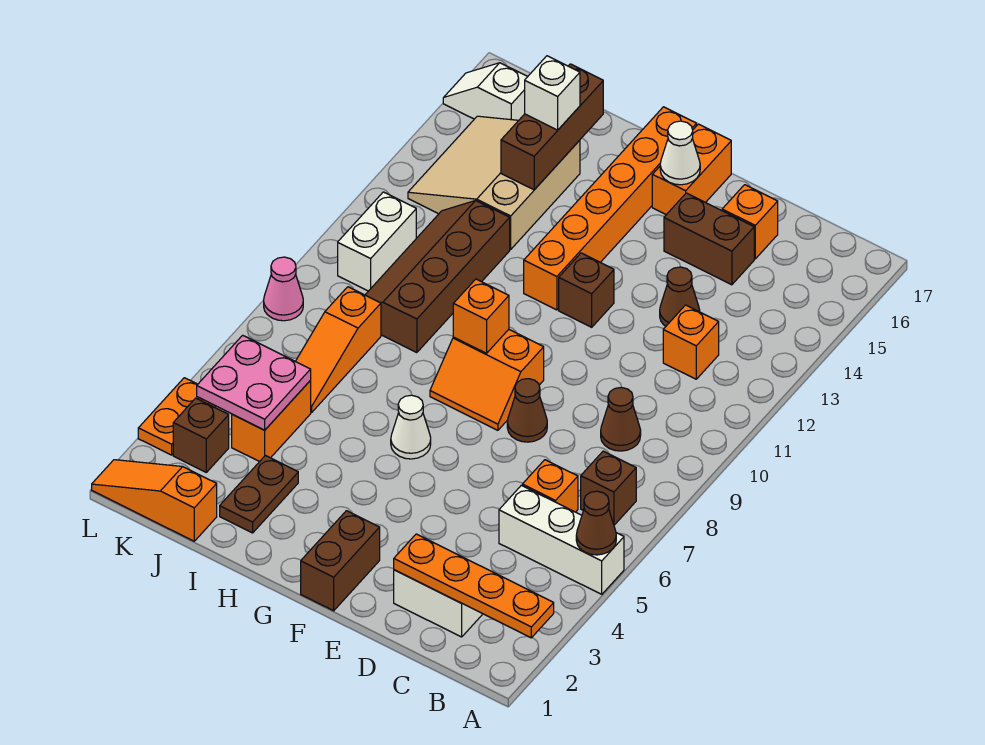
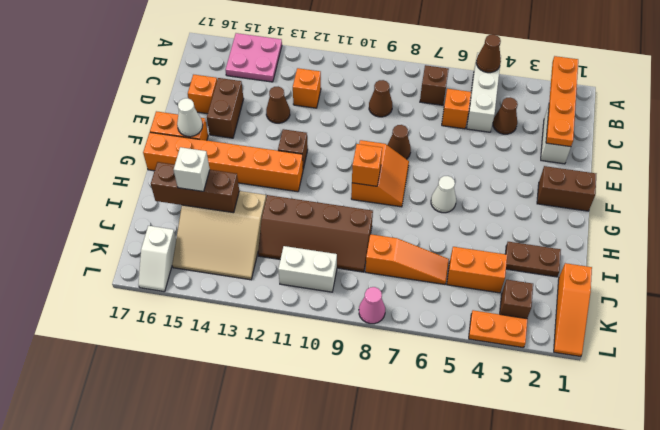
none -> brown 1x1 cone [493,97,518,134]
pink 2x2 plate [197,335,311,430] -> pink 2x2 plate moved to [226,33,282,82]

